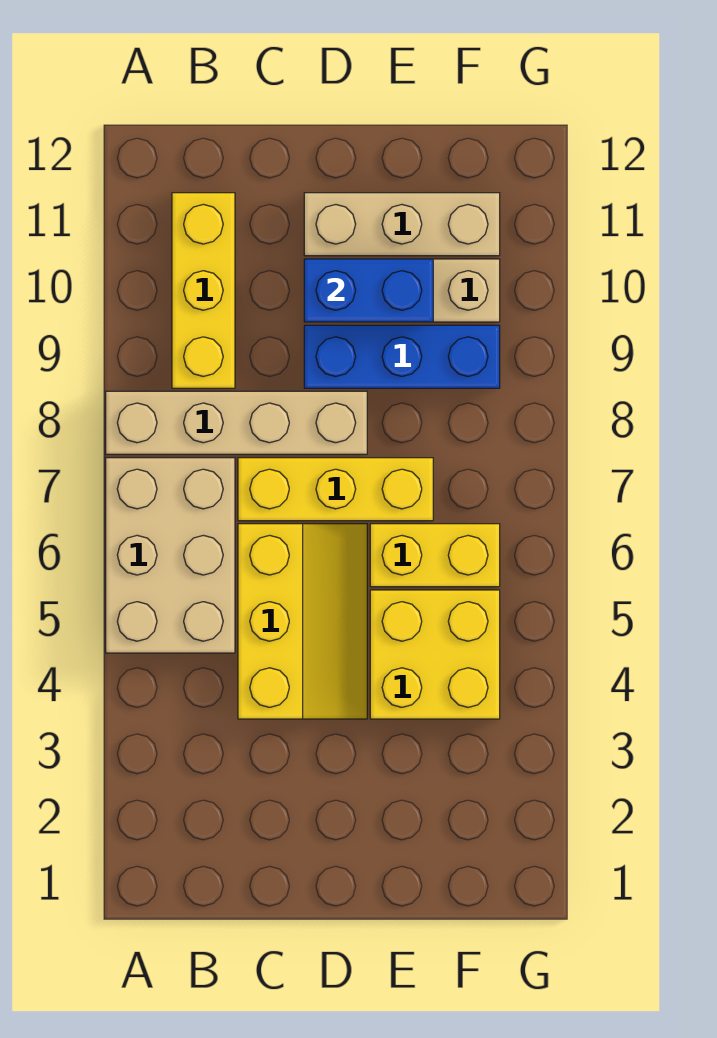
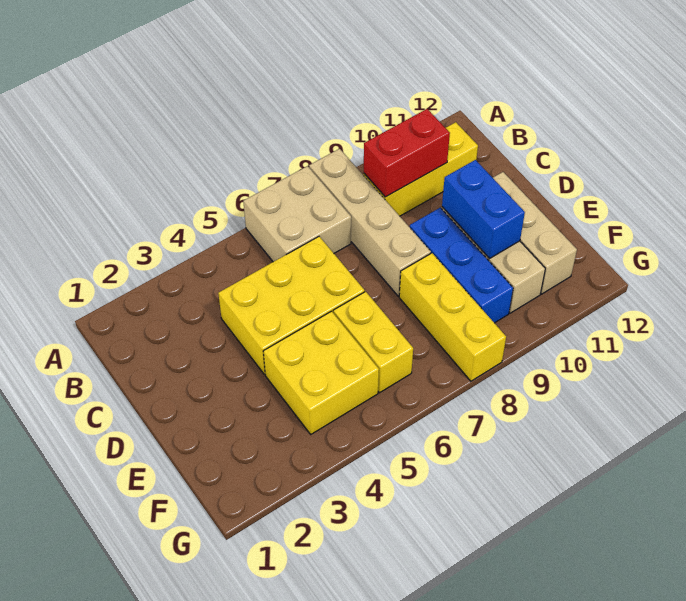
tan 2x3 brick [106,458,235,653] -> tan 2x2 brick [243,166,351,262]
none -> red 1x2 brick [364,109,450,197]
yellow 2x3 slope [238,524,367,719] -> yellow 2x3 brick [218,237,365,375]
yellow 1x3 brick [238,458,433,521] -> yellow 1x3 brick moved to [399,253,506,381]

